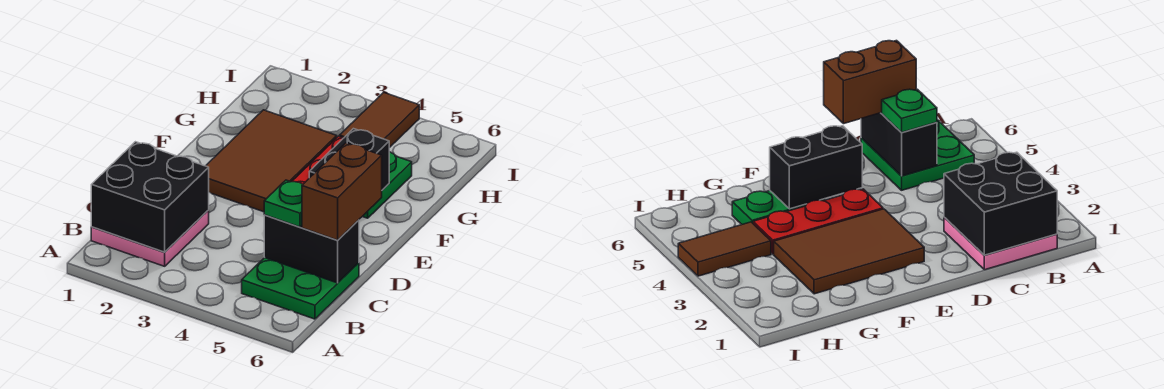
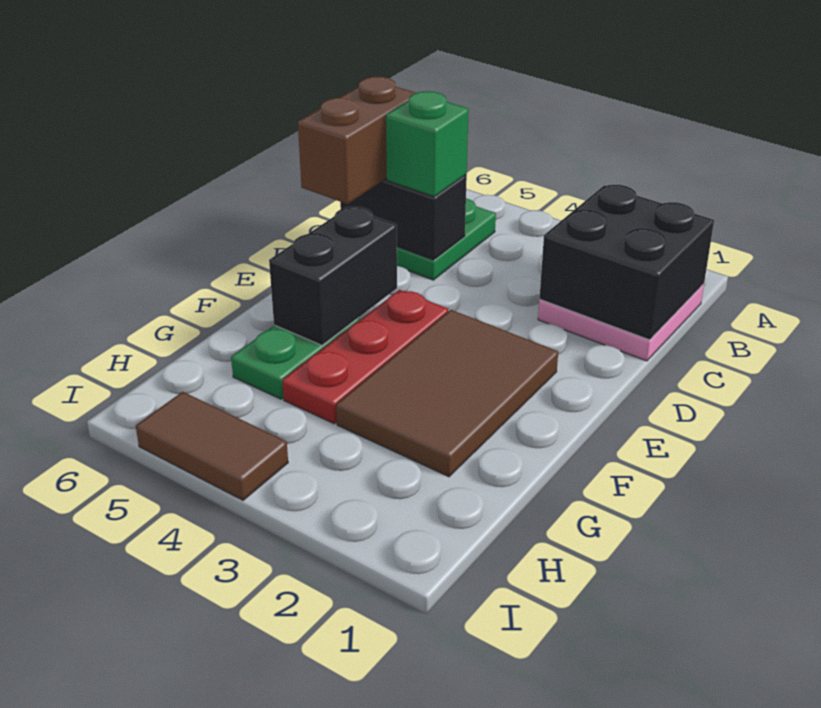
green 1x1 plate [264,180,303,227] -> green 1x1 brick [386,91,469,197]
brown 1x2 tile [340,92,419,148] -> brown 1x2 tile turned to [136,392,288,500]

